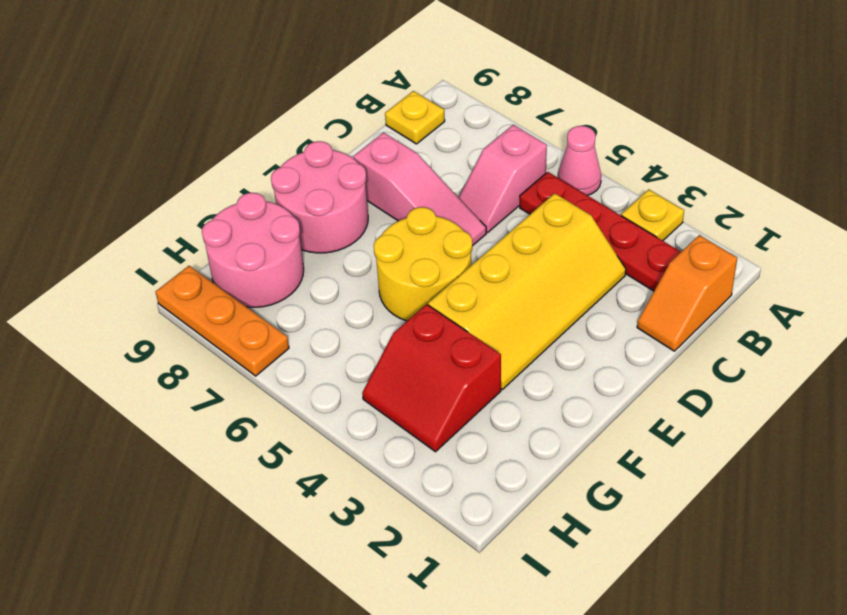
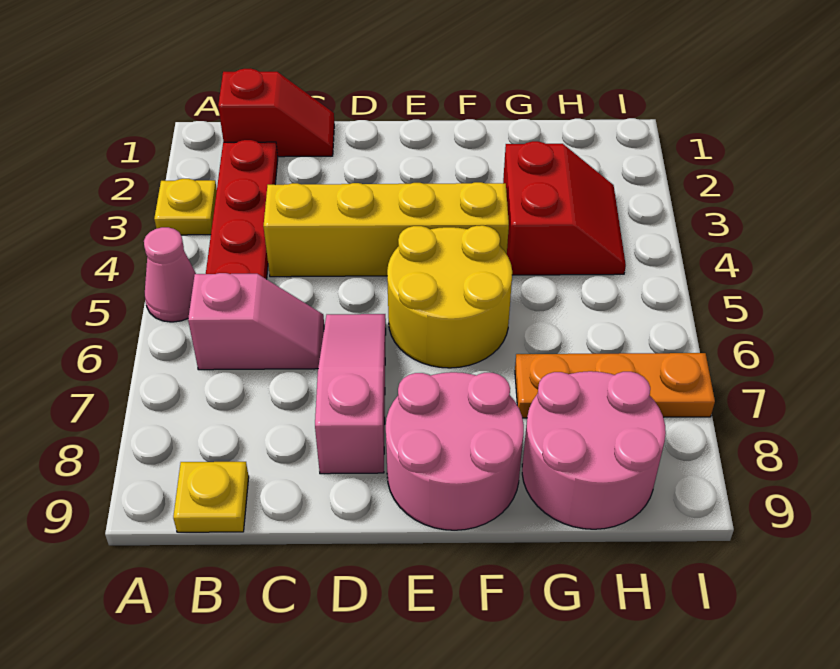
orange 1x2 slope [637,235,737,351] -> red 1x2 slope [218,69,334,157]
orange 1x3 plate [156,266,289,376] -> orange 1x3 plate turned to [515,353,715,418]

